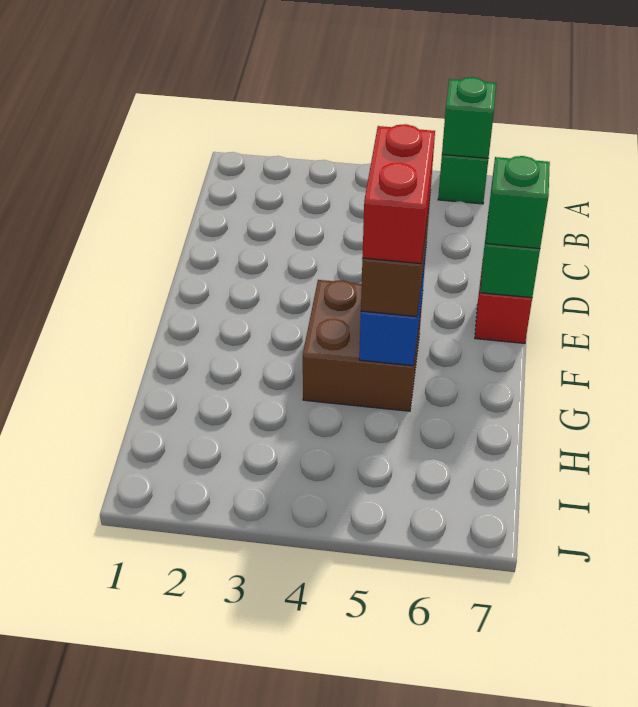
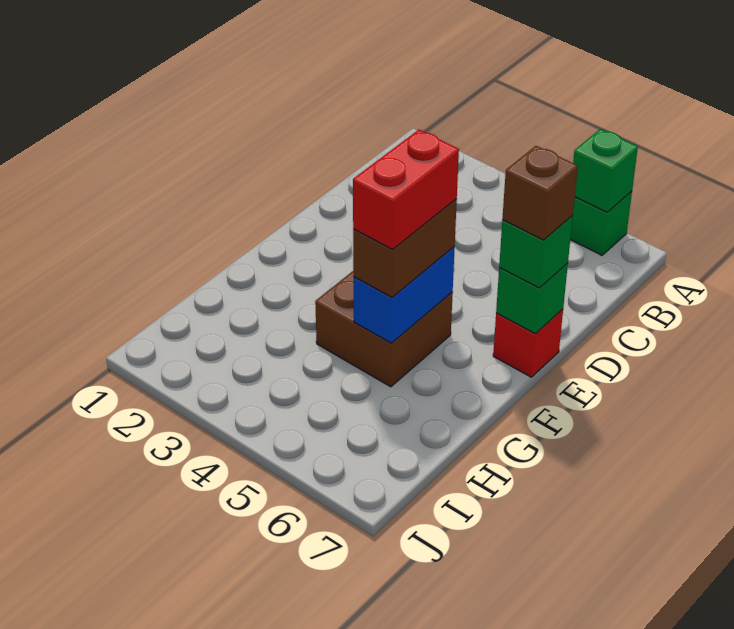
none -> brown 1x1 brick [502,146,578,240]

